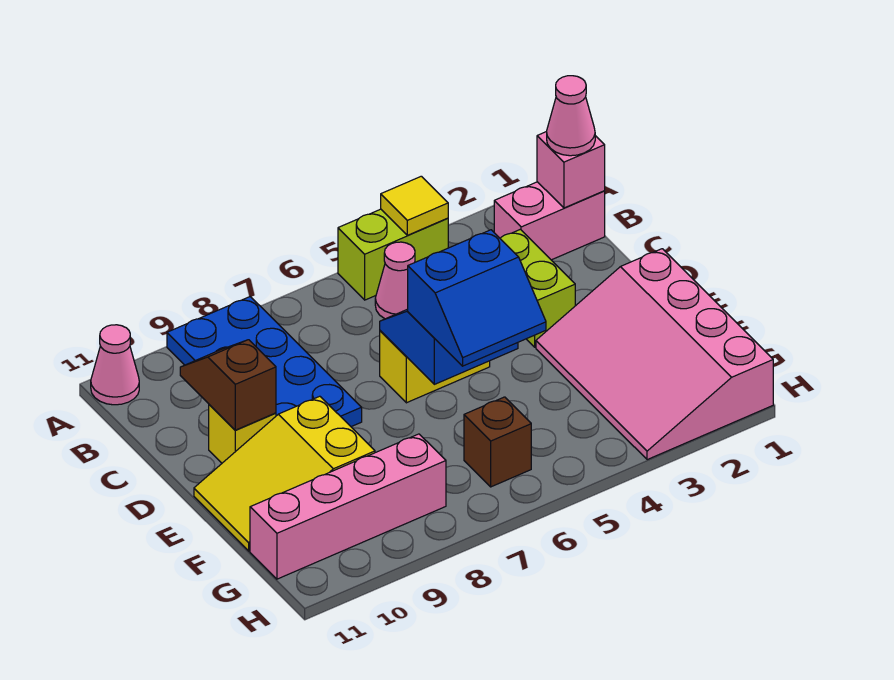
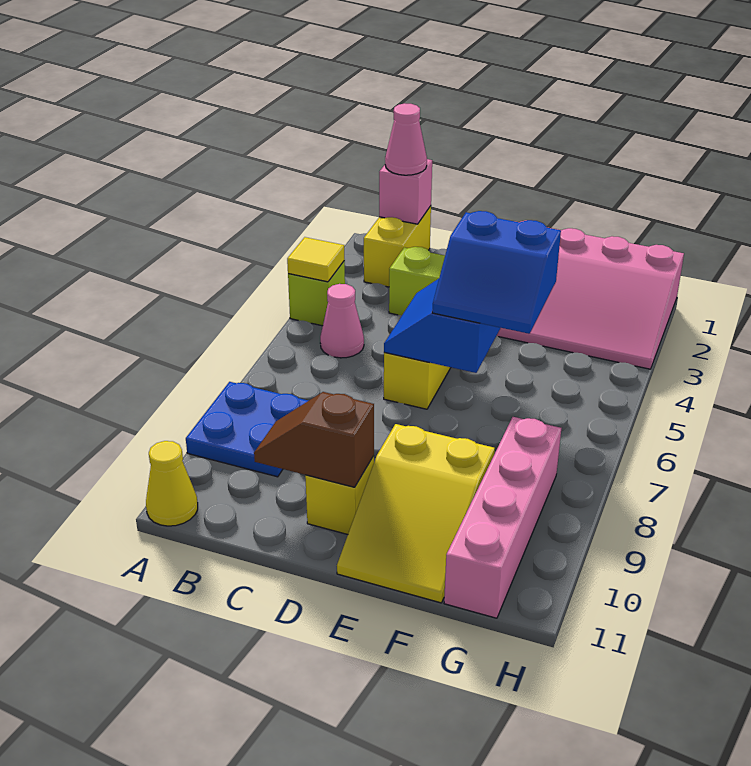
lime 1x2 brick [338,209,448,300] -> lime 1x1 brick [288,261,345,326]
blue 2x4 plate [167,297,362,427] -> blue 2x2 plate [186,382,308,477]
pink 1x1 cone [91,325,139,405] -> yellow 1x1 cone [146,441,198,526]
pink 1x2 brick [494,182,605,260] -> yellow 1x2 brick [364,206,431,287]
blue 2x2 slope [408,230,546,366] -> blue 2x2 slope turned to [432,211,561,334]
brown 1x1 brick [464,397,531,487] -> none

